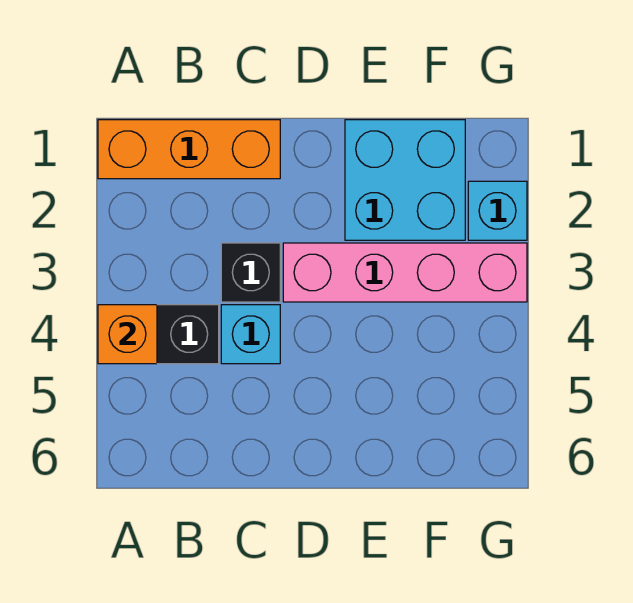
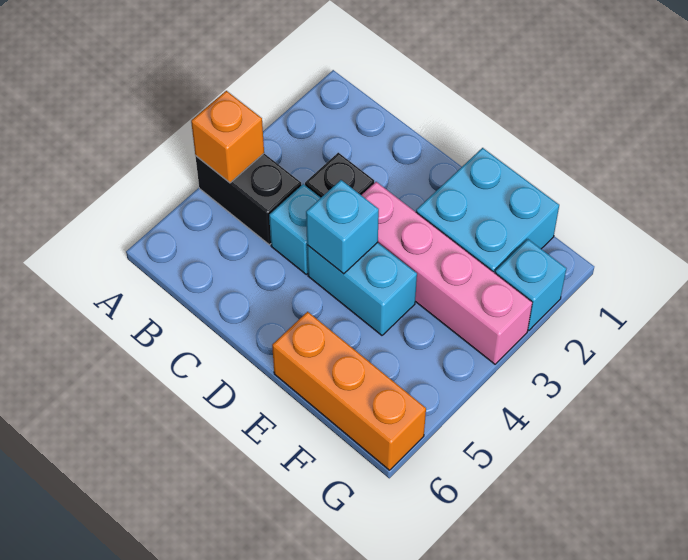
orange 1x3 brick [98,120,280,179] -> orange 1x3 brick moved to [272,312,426,470]
none -> cyan 1x2 brick [307,242,417,335]
none -> cyan 1x1 brick [306,180,379,274]

